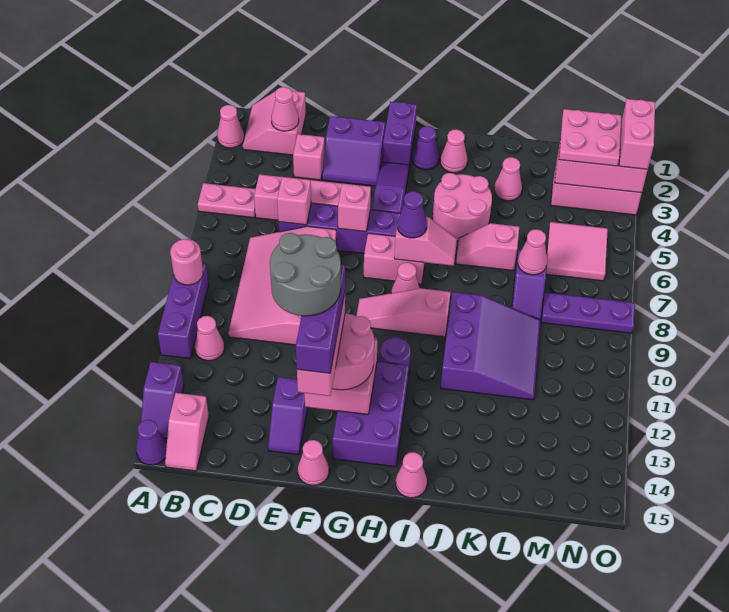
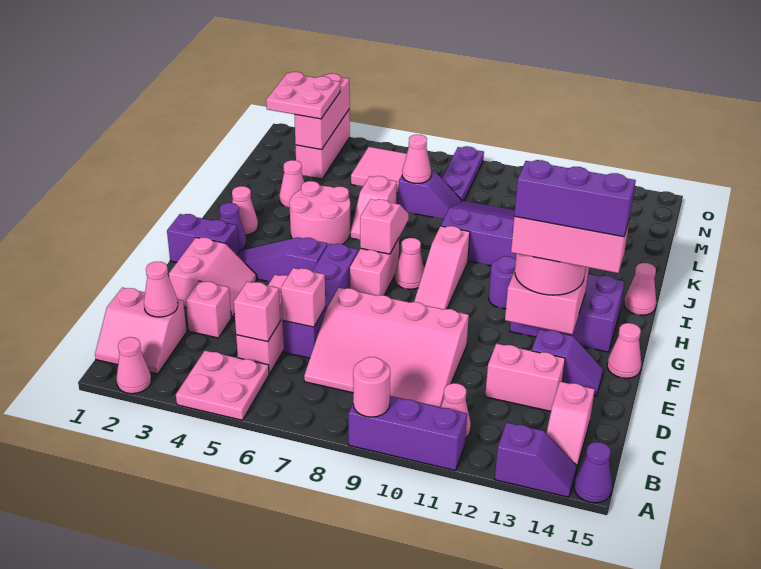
pink 1x2 plate [198,183,256,218] -> pink 2x2 plate [176,351,269,420]
pink 1x2 slope [165,393,209,471] -> pink 1x2 slope turned to [546,382,595,466]
purple 2x2 slope [322,116,385,186] -> pink 2x2 slope [169,237,256,318]
grey 2x2 round brick [270,233,341,316] -> none
pink 1x1 brick [338,183,371,232] -> pink 1x1 brick moved to [234,281,280,342]
purple 1x1 cone [397,191,427,238] -> none
pink 1x2 brick [619,99,655,170] -> pink 1x2 brick moved to [485,344,565,411]

